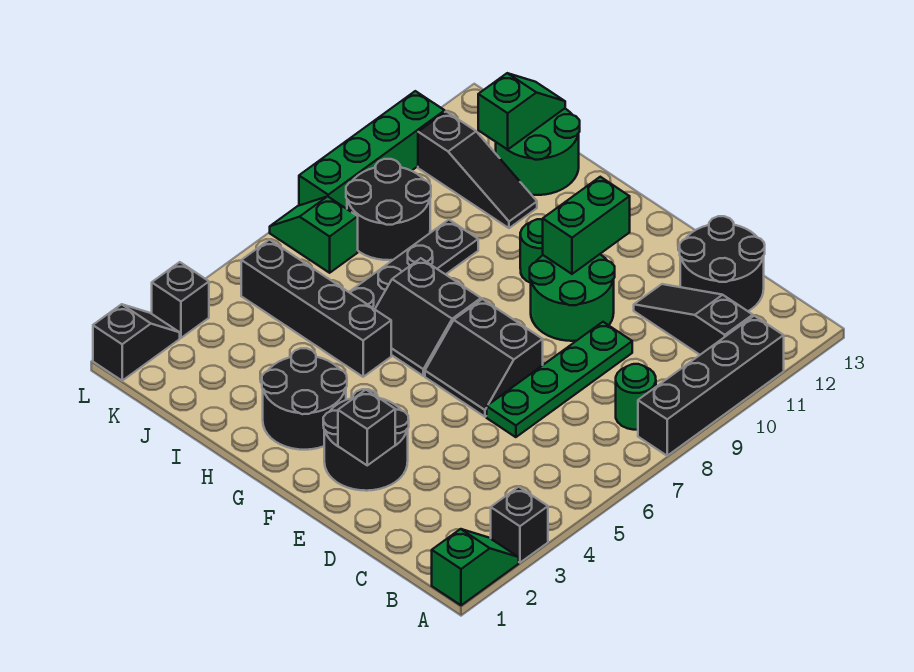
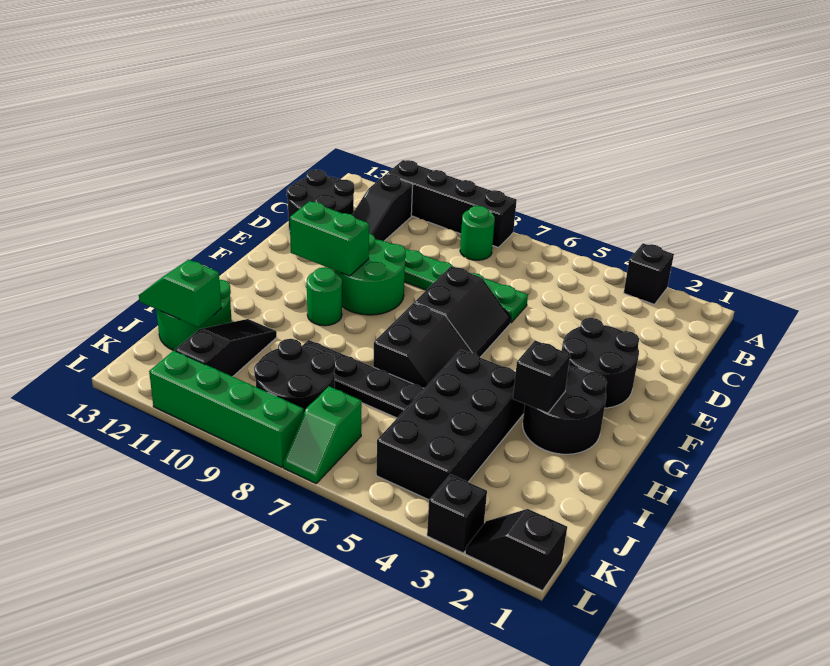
green 1x2 slope [432,529,519,605] -> none
black 1x1 brick [338,390,395,465] -> black 1x1 brick moved to [513,341,570,413]
black 1x4 brick [241,240,391,377] -> black 2x4 brick [376,350,525,500]

